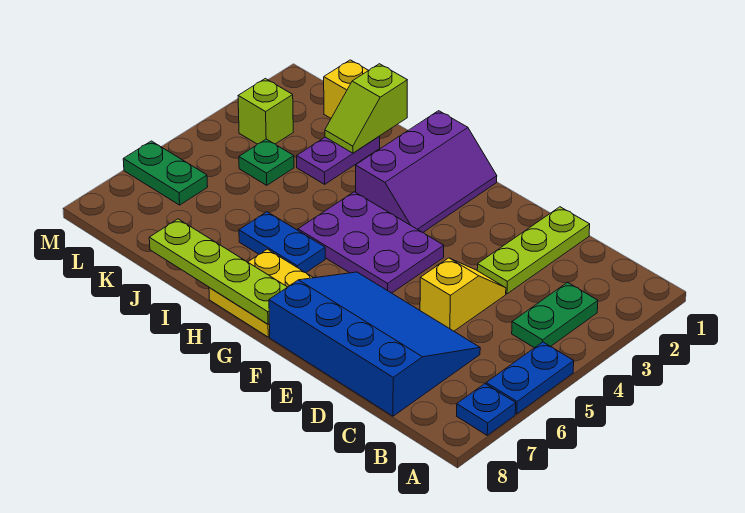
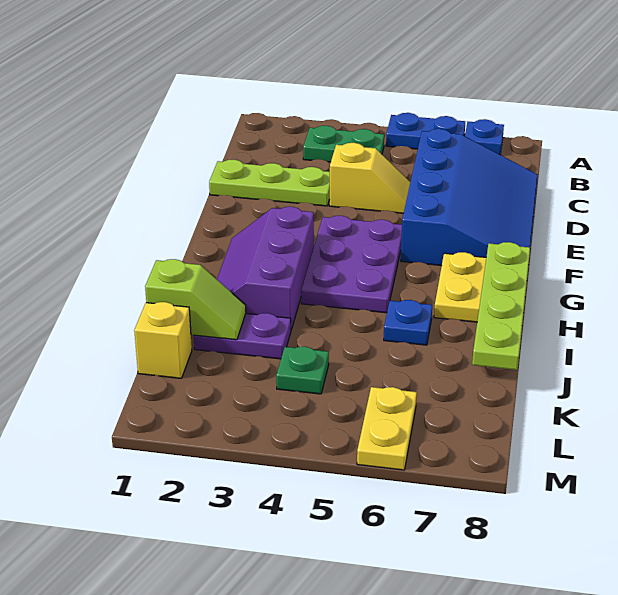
blue 3x4 slope [269,272,480,416] -> blue 3x4 slope turned to [401,129,538,266]
yellow 1x2 slope [420,258,506,331] -> yellow 1x2 slope turned to [329,143,410,213]
purple 2x3 slope [356,111,497,232] -> purple 2x3 slope turned to [217,207,314,330]
blue 1x2 plate [239,212,325,273] -> blue 1x1 plate [384,300,432,345]
lime 1x1 brick [238,79,293,144] -> none
green 1x2 plate [123,141,208,205] -> yellow 1x2 plate [357,387,417,470]

